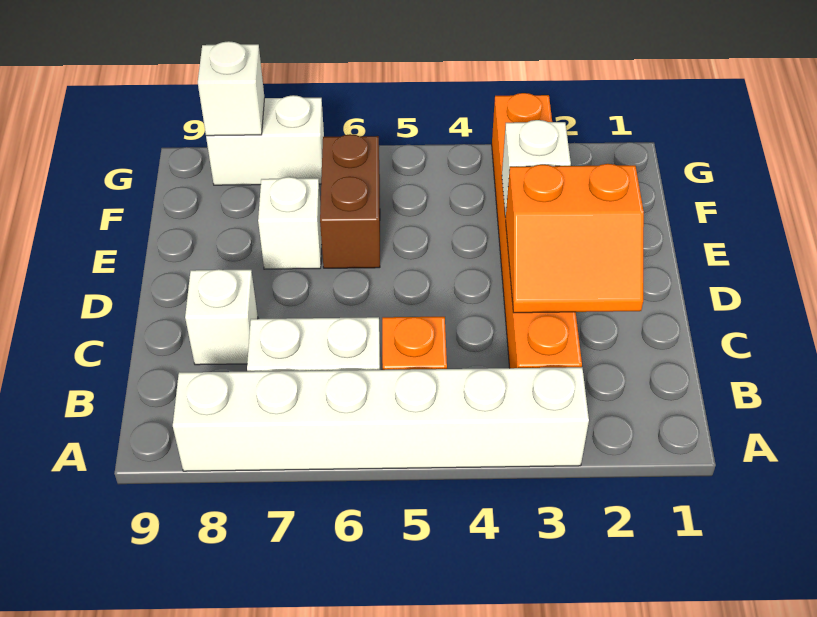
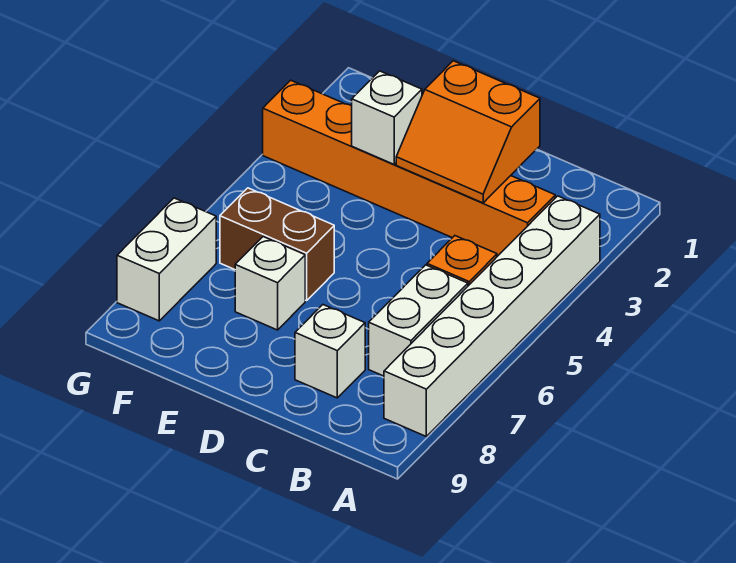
orange 2x2 slope [505,164,644,313] -> orange 2x2 slope turned to [396,61,540,203]
white 1x1 brick [198,41,265,136] -> none

